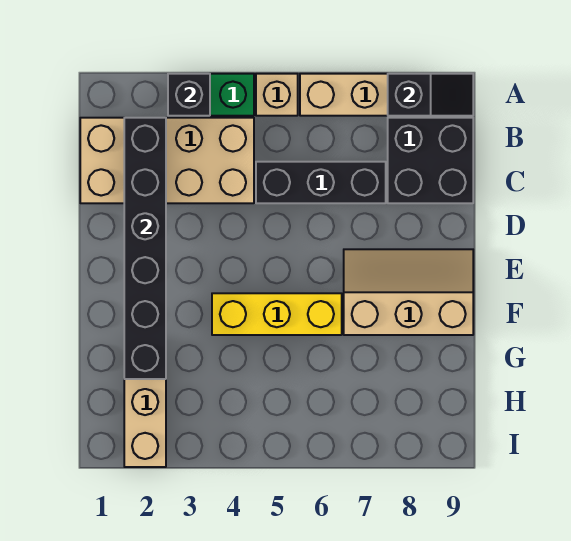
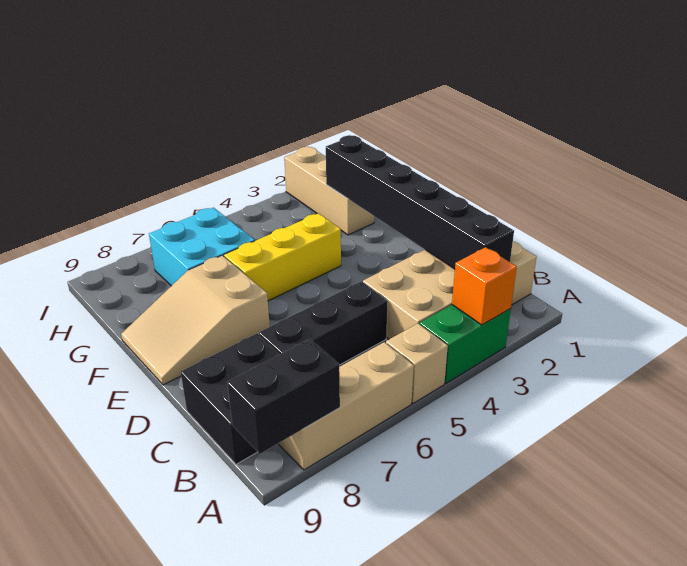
black 1x1 brick [168,74,210,116] -> orange 1x1 brick [452,247,517,325]
black 1x2 slope [388,74,473,116] -> black 1x2 brick [227,339,340,454]
tan 2x3 slope [344,249,473,335] -> tan 2x3 slope turned to [121,255,270,385]
none -> cyan 2x2 brick [149,208,255,286]

